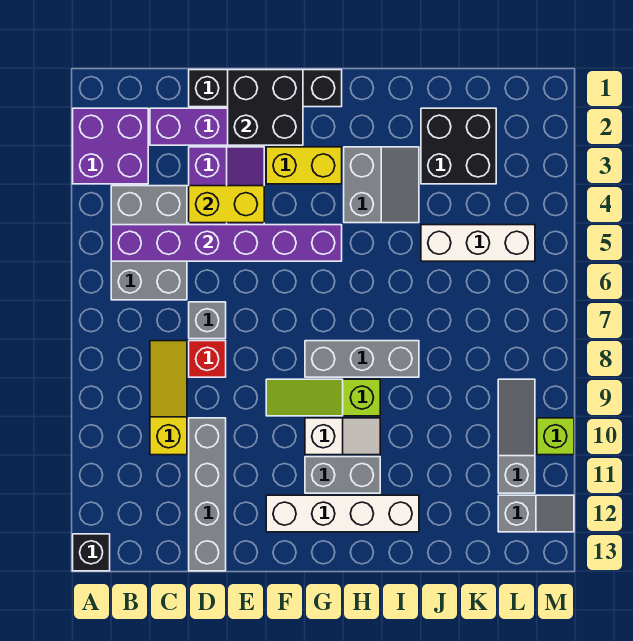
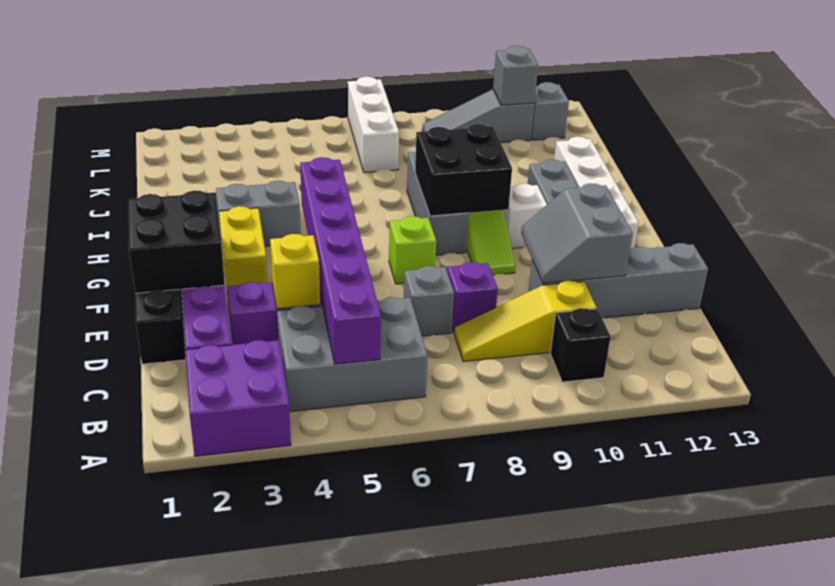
black 1x1 brick [73,534,110,571] -> black 1x1 brick moved to [550,308,611,382]
yellow 1x2 brick [189,186,264,223] -> yellow 1x1 brick [270,234,320,309]
red 1x1 brick [189,341,226,377] -> purple 1x1 brick [447,262,498,332]
none -> grey 2x2 slope [521,183,633,283]
black 2x2 brick [421,108,496,184] -> black 2x2 brick moved to [415,124,512,216]
white 1x3 brick [421,225,535,261] -> white 1x3 brick moved to [348,77,399,173]
none -> grey 1x1 brick [493,46,538,105]
lime 1x1 brick [537,418,574,455] -> lime 1x1 brick moved to [389,216,436,284]

